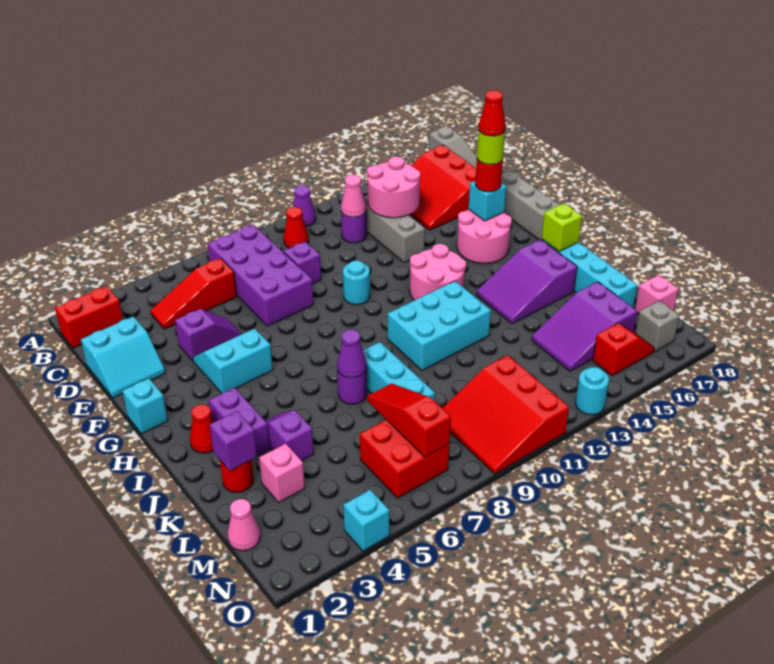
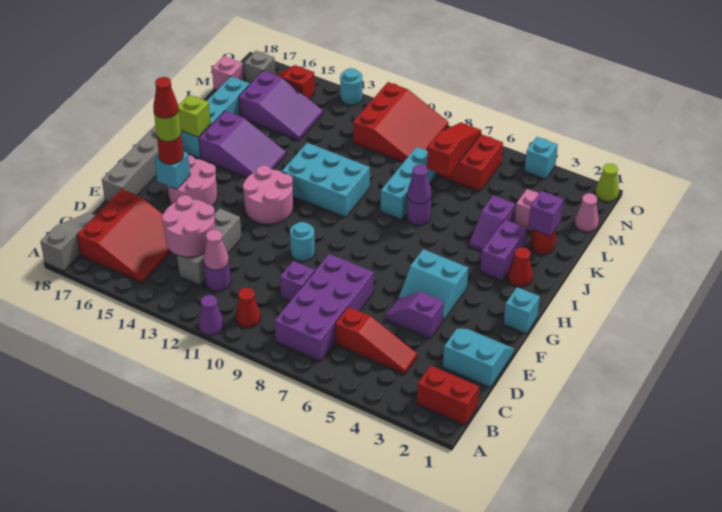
red 1x3 slope [367,383,451,457] -> red 1x3 slope turned to [427,122,481,177]
none -> lime 1x1 cone [595,163,619,202]

